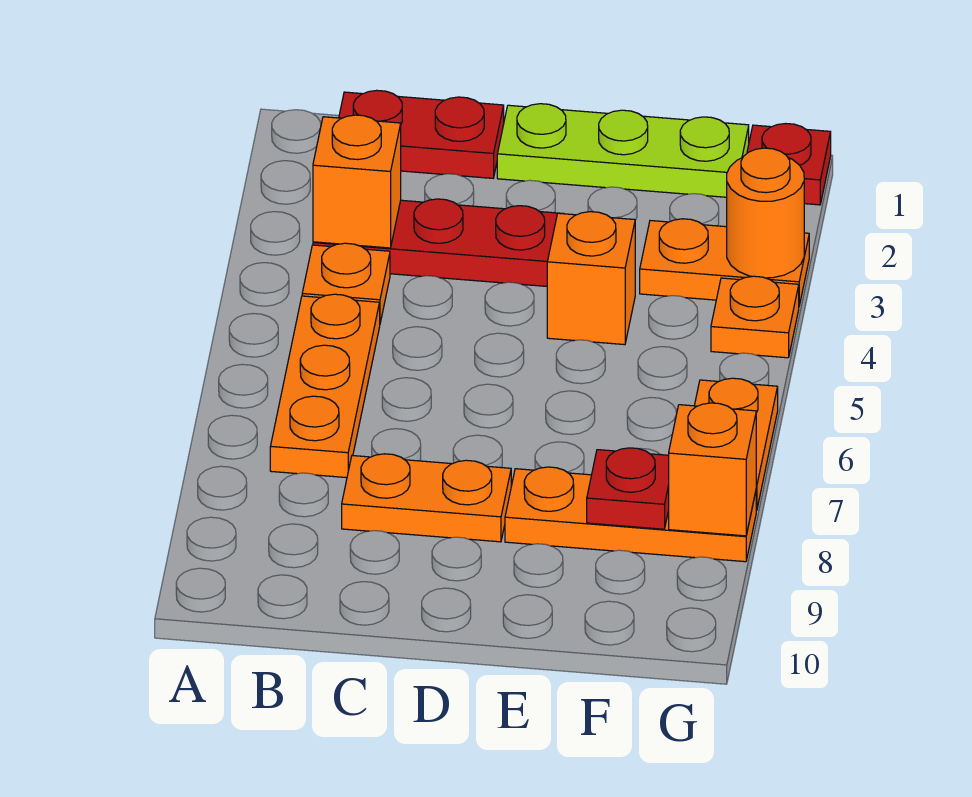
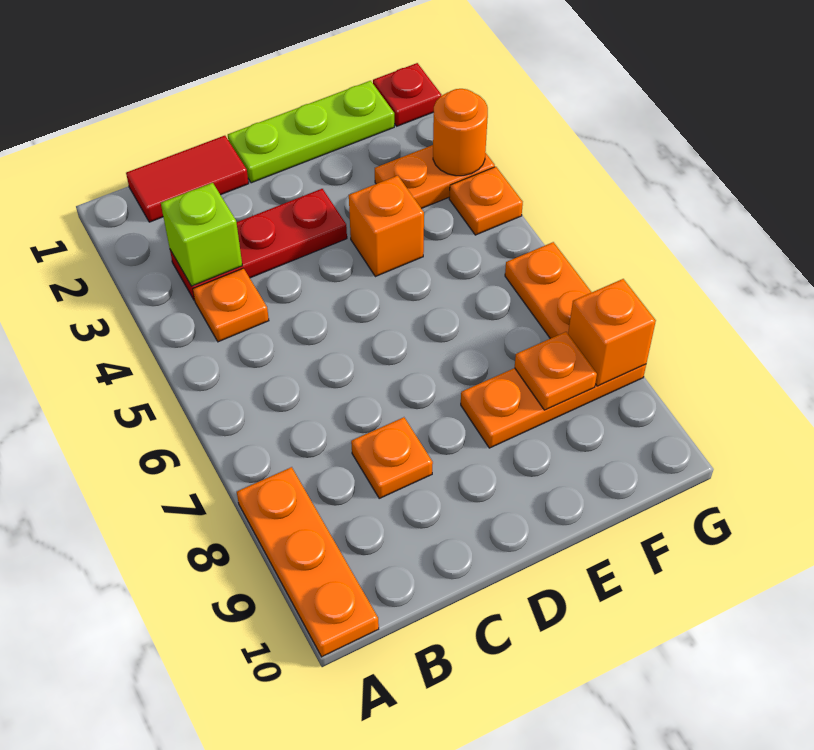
red 1x2 plate [339,90,504,178] -> red 1x2 tile [126,136,249,222]
orange 1x1 brick [313,115,401,248] -> lime 1x1 brick [161,183,242,286]
orange 1x3 plate [270,294,380,478] -> orange 1x3 plate moved to [237,467,379,657]
orange 1x2 plate [342,454,511,542] -> orange 1x1 plate [351,417,433,498]
red 1x1 plate [587,448,669,529] -> orange 1x1 plate [515,332,597,410]

